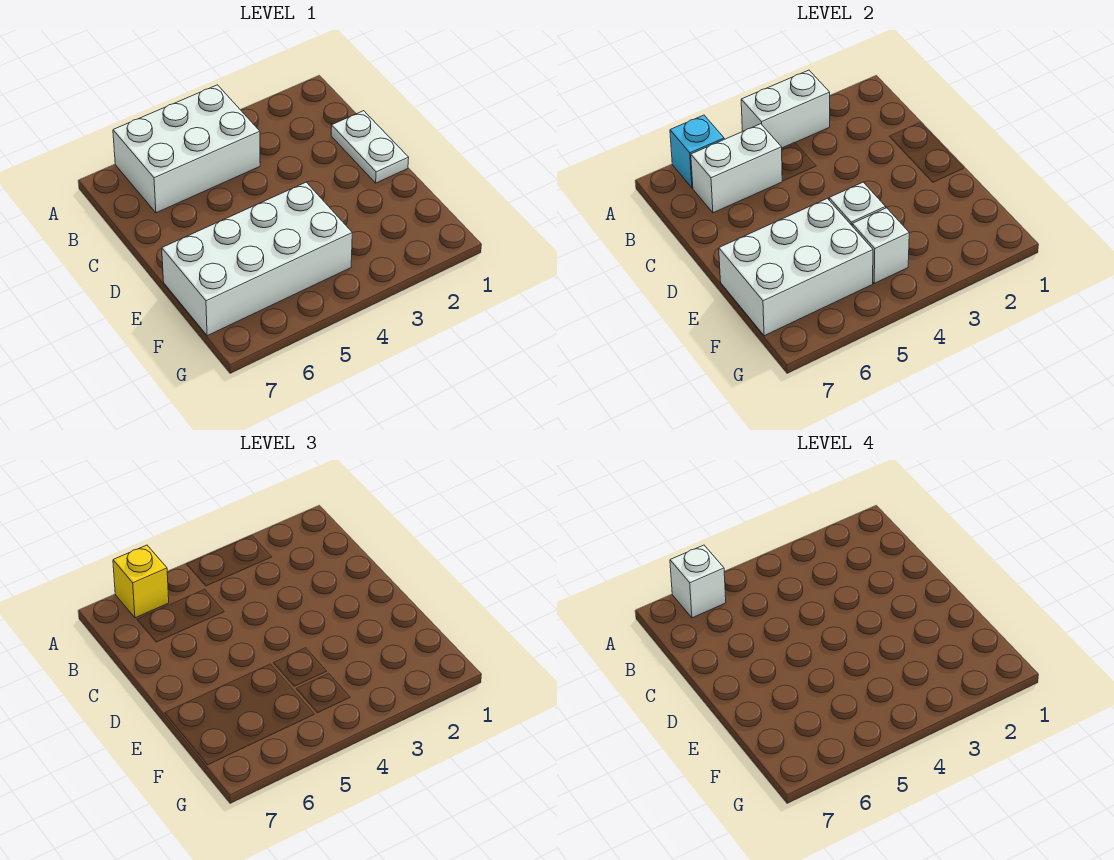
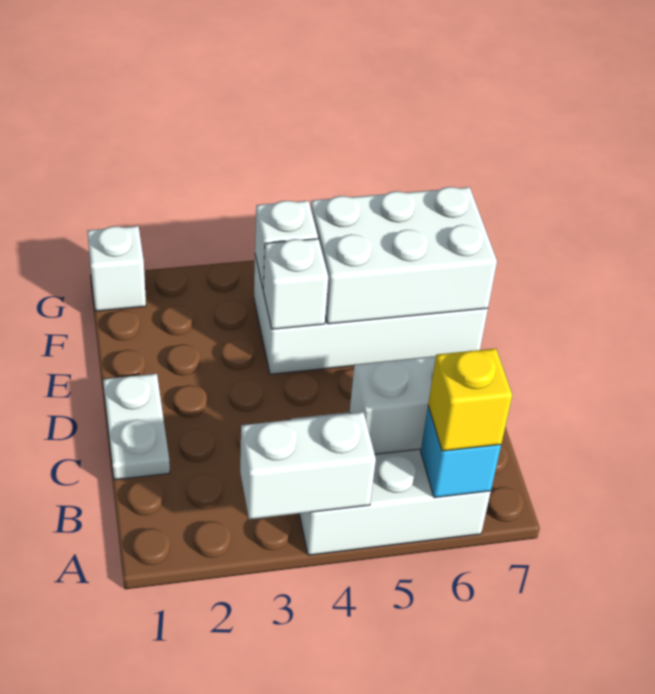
white 1x1 brick [670,545,726,618] -> white 1x1 brick moved to [87,226,146,311]

